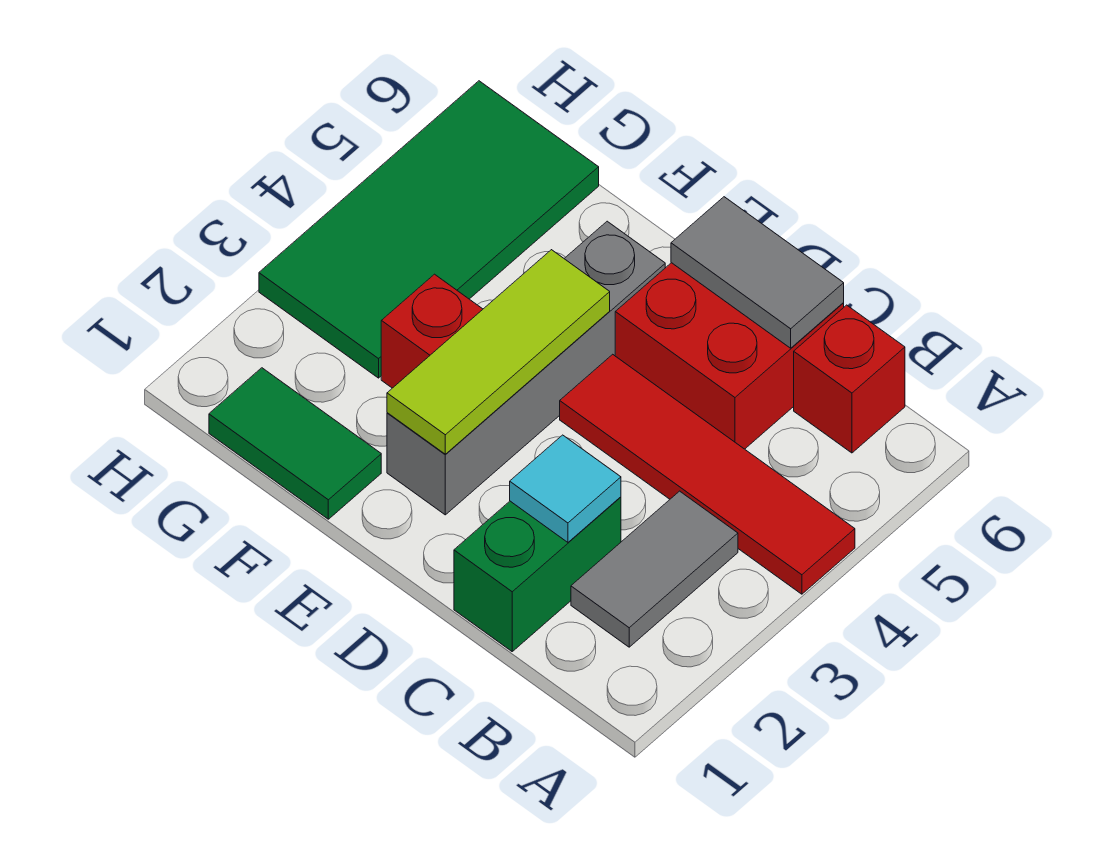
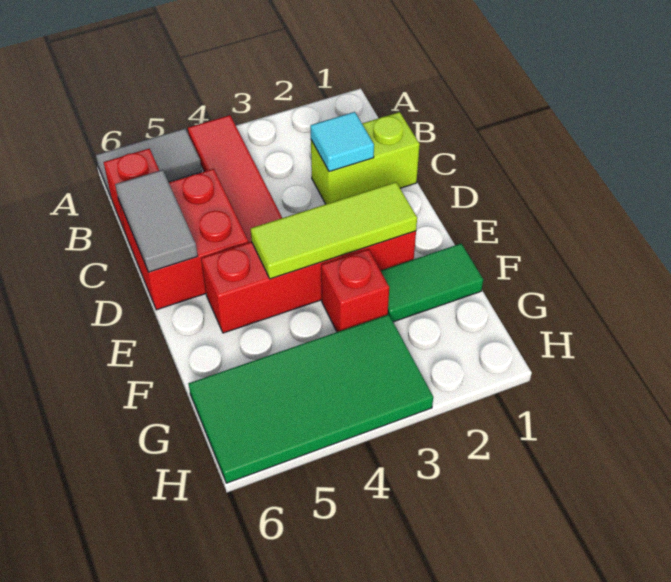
grey 1x2 tile [571,491,738,647] -> grey 1x2 tile moved to [96,128,202,197]
green 1x2 brick [454,497,621,651] -> lime 1x2 brick [311,112,420,204]
grey 1x4 brick [387,221,665,515] -> red 1x4 brick [201,231,416,333]
green 1x2 tile [209,368,381,519] -> green 1x2 tile turned to [380,243,483,322]

